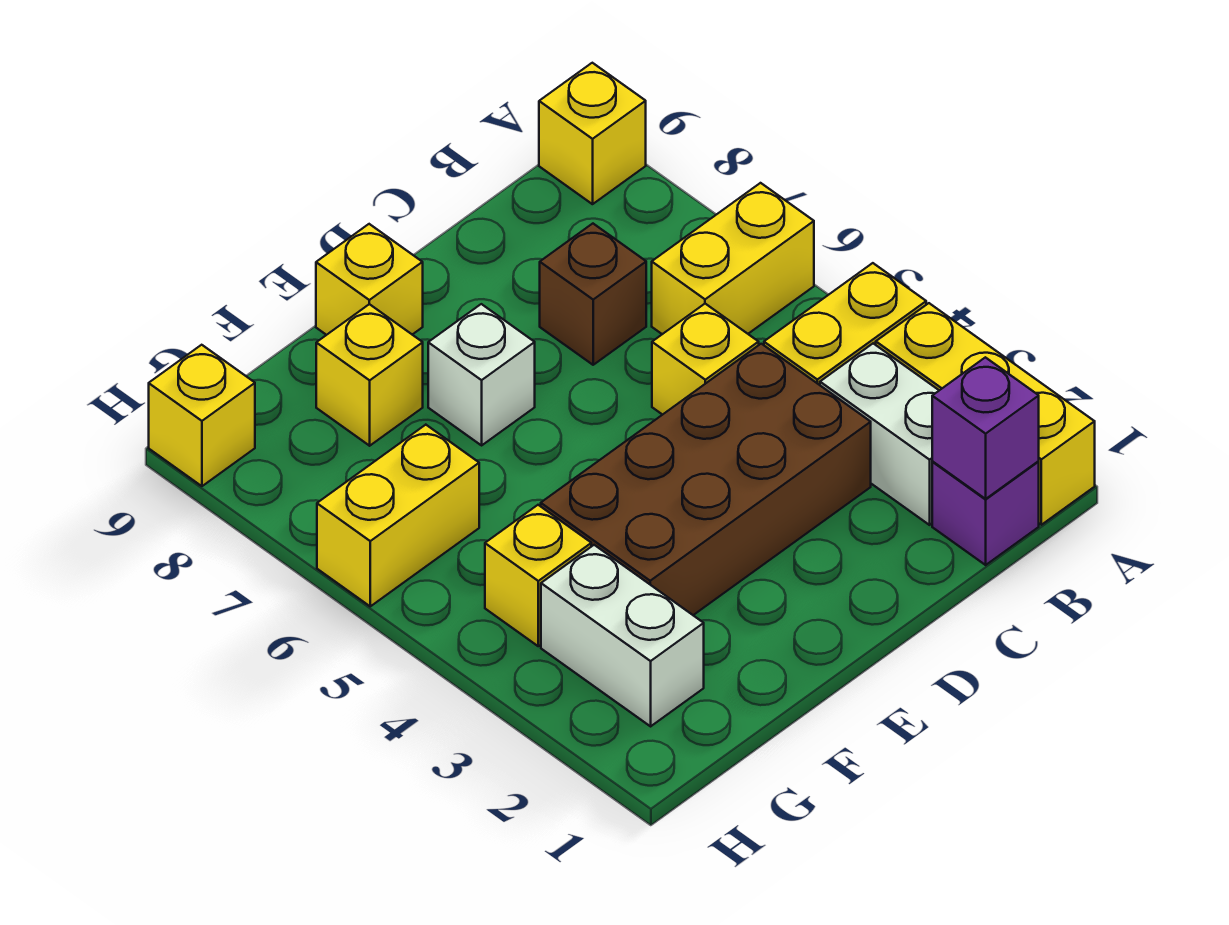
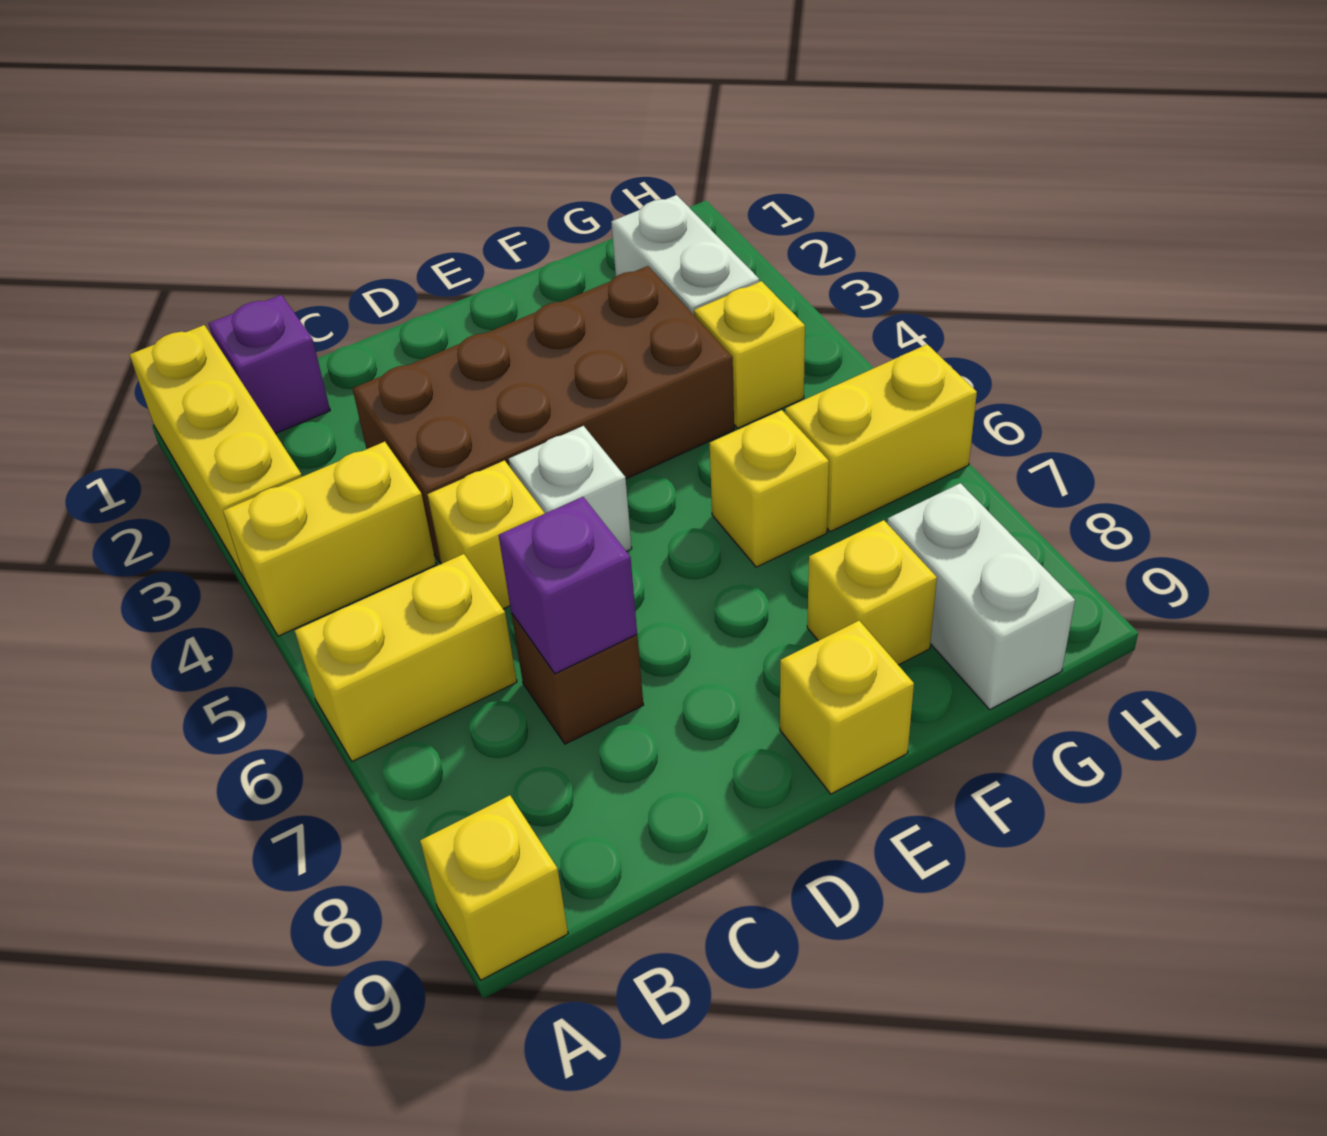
purple 1x1 brick [932,357,1039,499] -> purple 1x1 brick moved to [499,497,637,674]
white 1x2 brick [820,343,939,525] -> white 1x2 brick moved to [887,483,1075,709]
white 1x1 brick [428,304,535,445] -> white 1x1 brick moved to [509,426,632,552]
yellow 1x1 brick [149,345,255,486] -> yellow 1x1 brick moved to [710,410,829,567]

